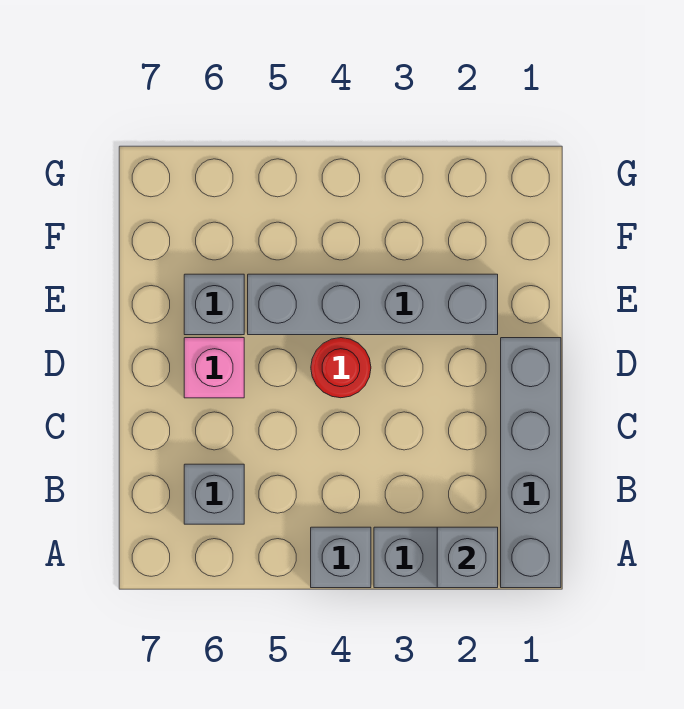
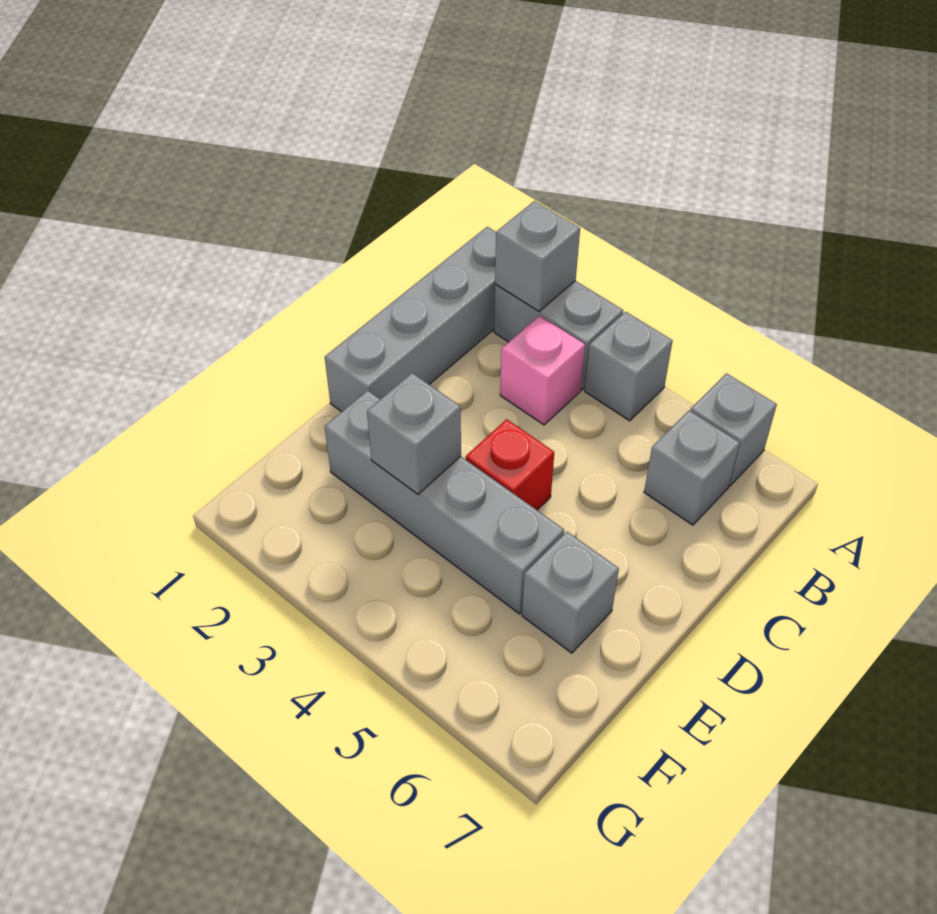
none -> grey 1x1 brick [690,373,777,486]
red 1x1 round brick [311,338,371,398] -> red 1x1 brick [466,419,554,510]
pink 1x1 brick [184,338,244,398] -> pink 1x1 brick moved to [500,316,585,425]
none -> grey 1x1 brick [367,373,461,494]

